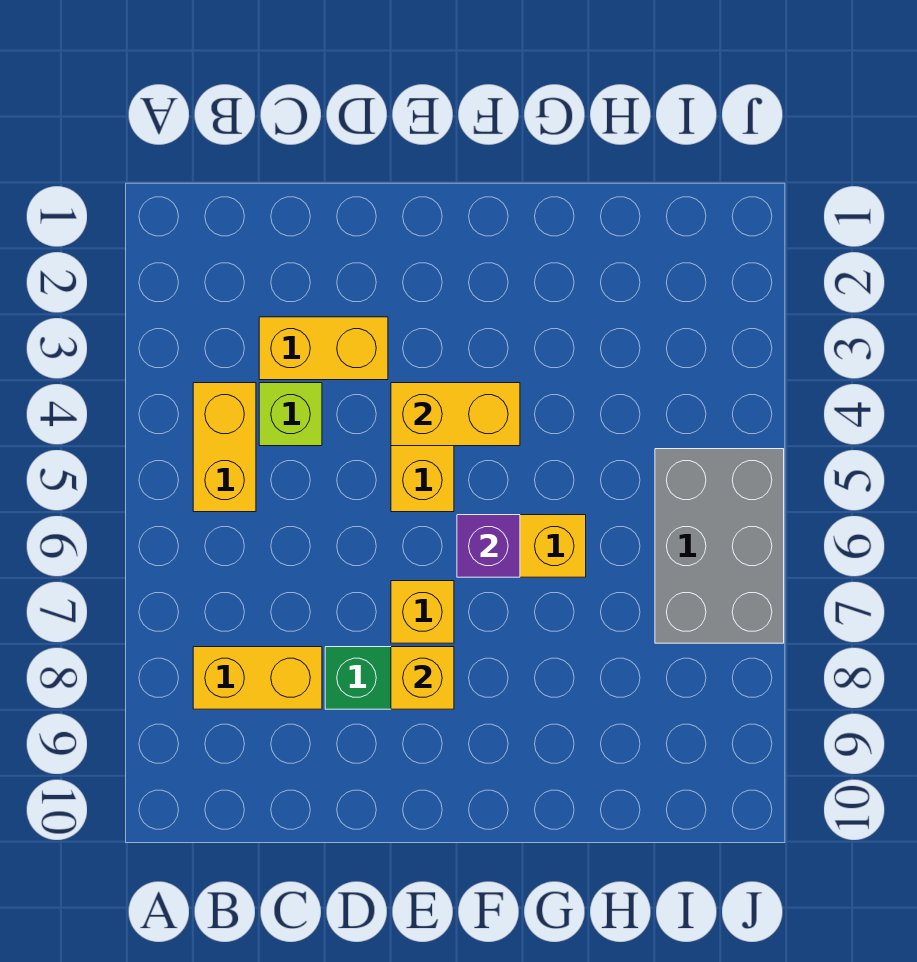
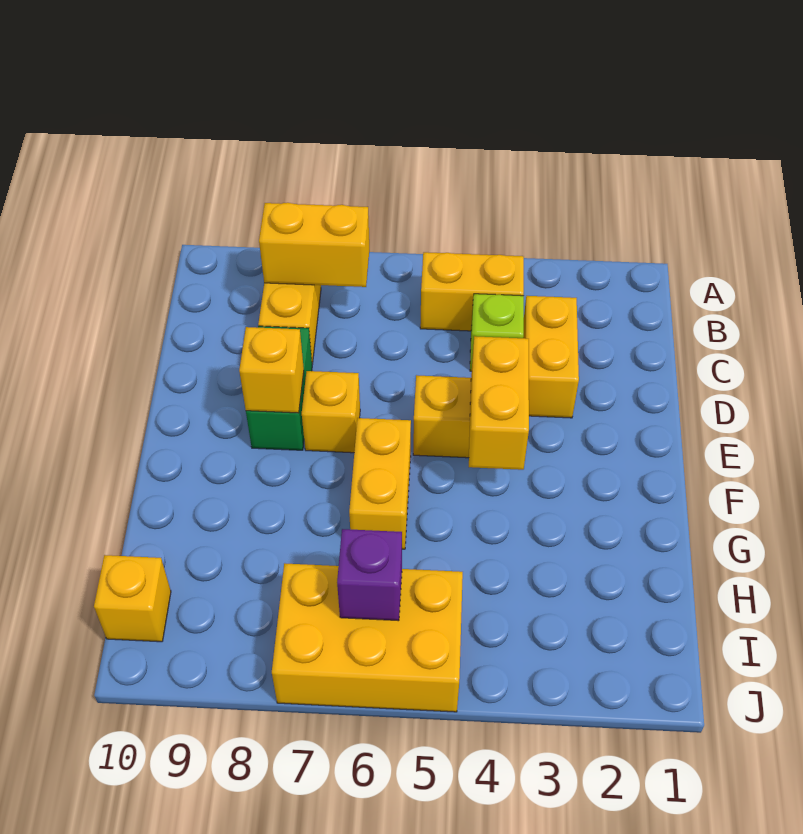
none -> yellow 1x2 brick [259,203,369,287]
purple 1x1 brick [457,515,520,577] -> purple 1x1 brick moved to [337,529,402,621]
grey 2x3 brick [655,449,784,643] -> yellow 2x3 brick [272,563,463,712]
none -> yellow 1x1 brick [94,555,171,642]

